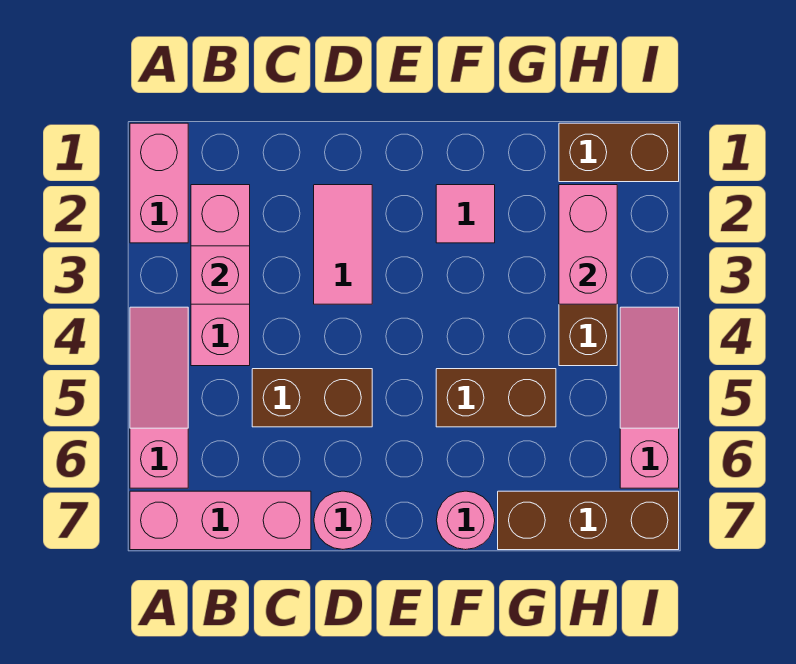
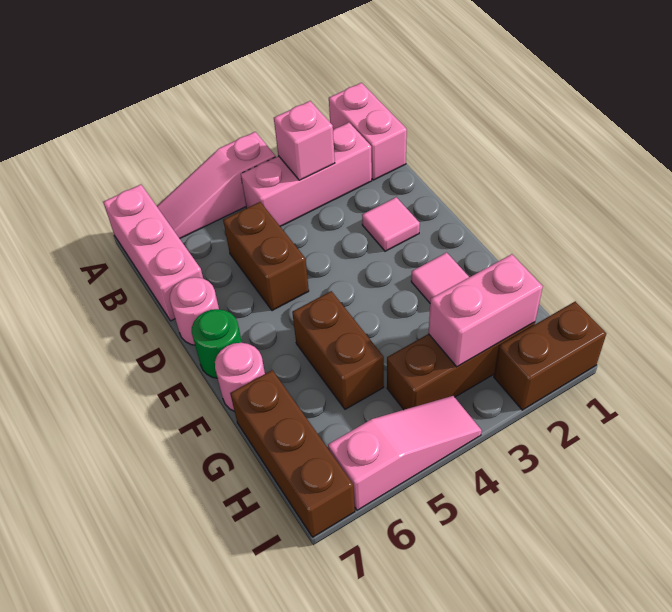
pink 1x2 brick [130,123,188,243] -> pink 1x2 brick turned to [329,83,407,180]
pink 1x3 slope [130,307,188,488] -> pink 1x3 slope turned to [157,132,276,239]
pink 1x2 tile [314,185,372,304] -> pink 1x1 tile [362,197,420,251]
none -> green 1x1 round brick [192,309,242,378]
brown 1x2 brick [559,123,679,182] -> brown 1x2 brick turned to [494,301,606,410]

